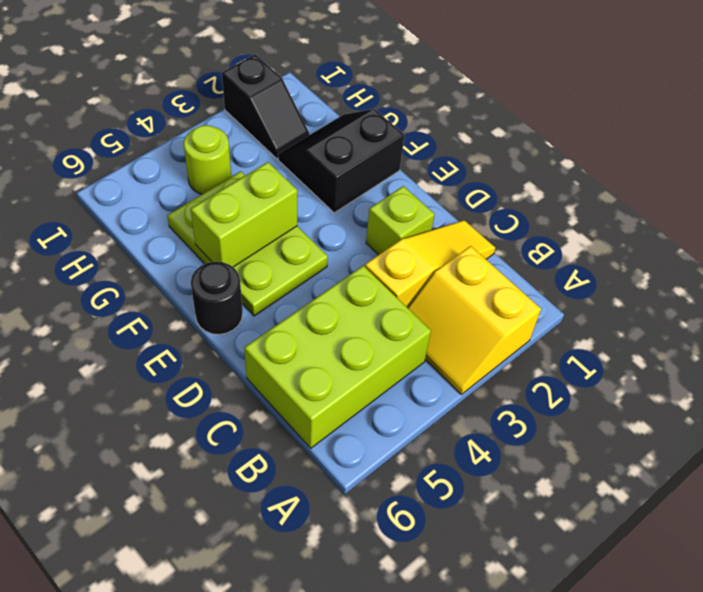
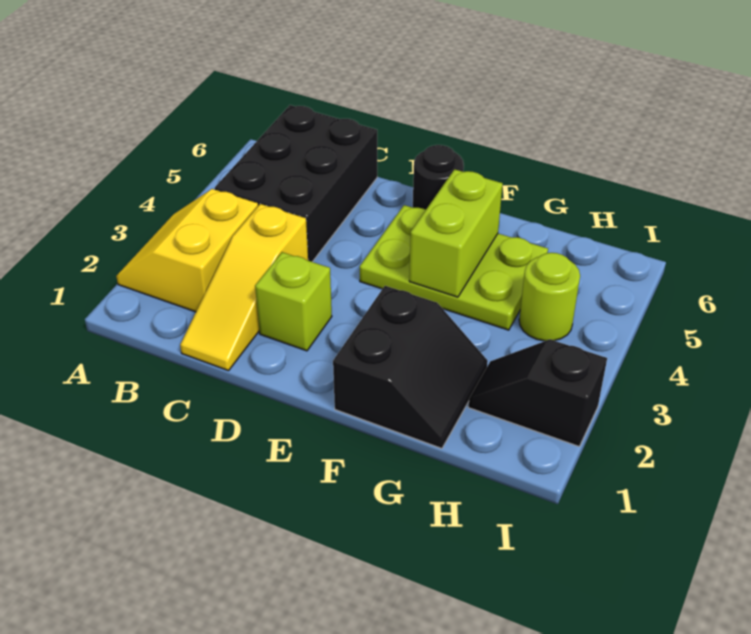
yellow 2x2 slope [407,246,541,394] -> yellow 2x2 slope turned to [116,189,258,312]
lime 2x3 brick [244,266,431,448] -> black 2x3 brick [215,105,377,262]

